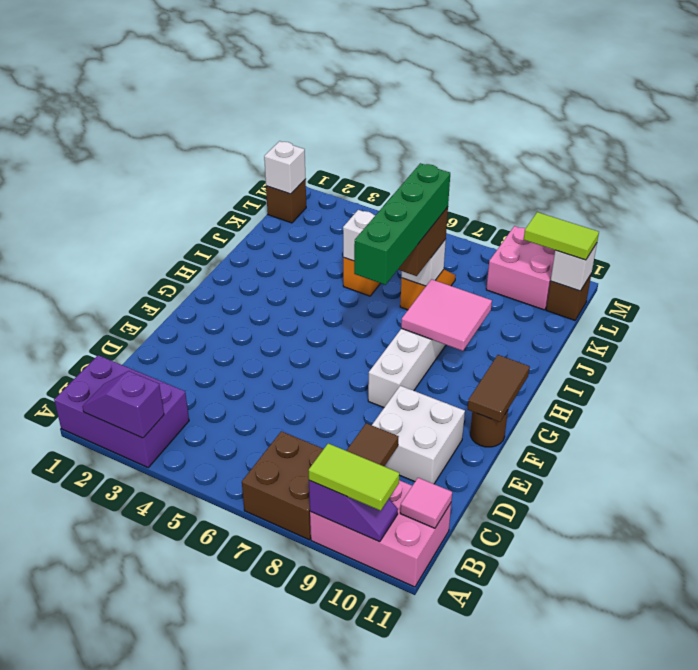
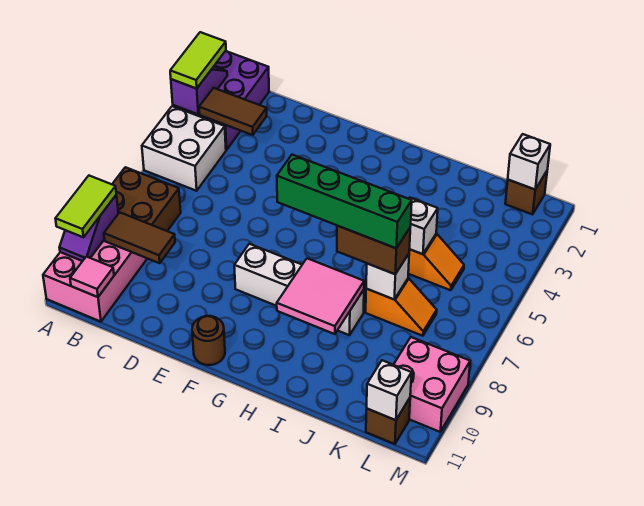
white 2x2 brick [372,386,465,484] -> white 2x2 brick moved to [142,106,226,191]
brown 1x2 tile [468,355,530,422] -> brown 1x2 tile moved to [199,88,267,135]
lime 1x2 tile [524,212,599,260] -> lime 1x2 tile moved to [170,32,226,89]

